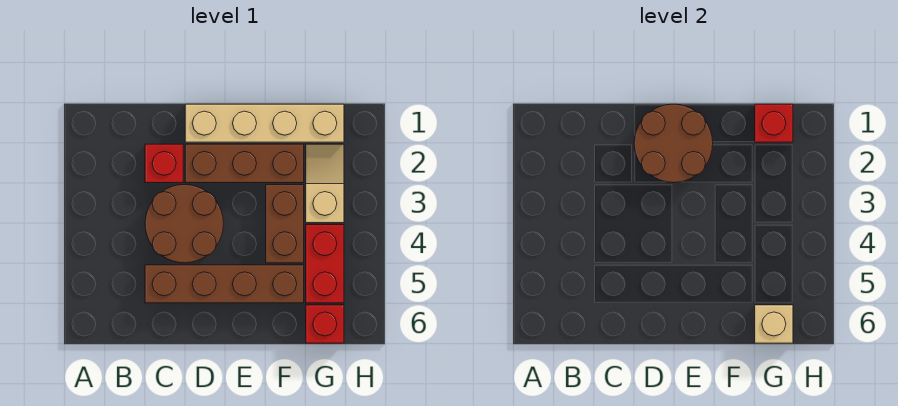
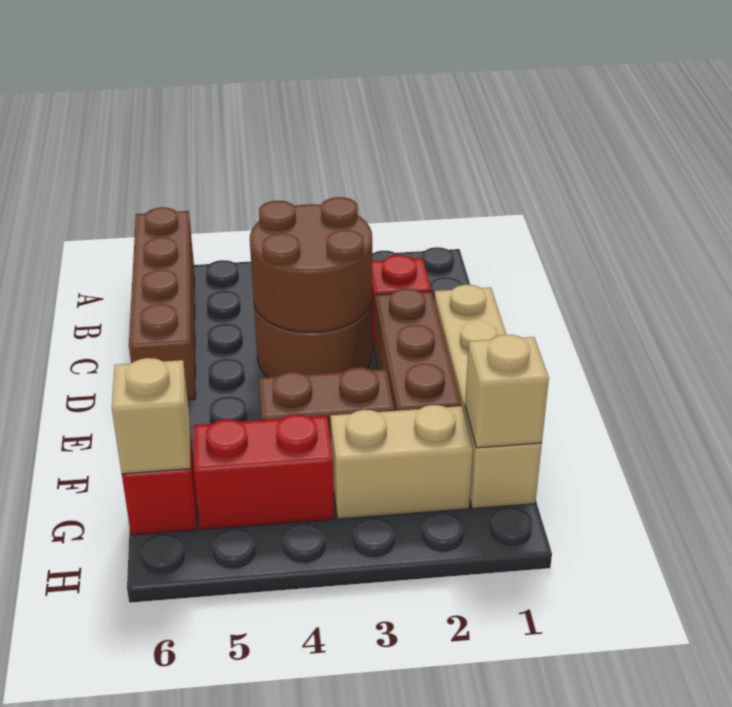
brown 1x4 brick [145,265,304,303] -> brown 1x4 brick moved to [129,207,196,400]
brown 2x2 round brick [634,104,713,183] -> brown 2x2 round brick moved to [250,197,372,332]
red 1x1 brick [755,104,793,142] -> tan 1x1 brick [465,334,549,448]
tan 1x2 slope [306,144,344,223] -> tan 1x2 brick [330,405,473,519]

